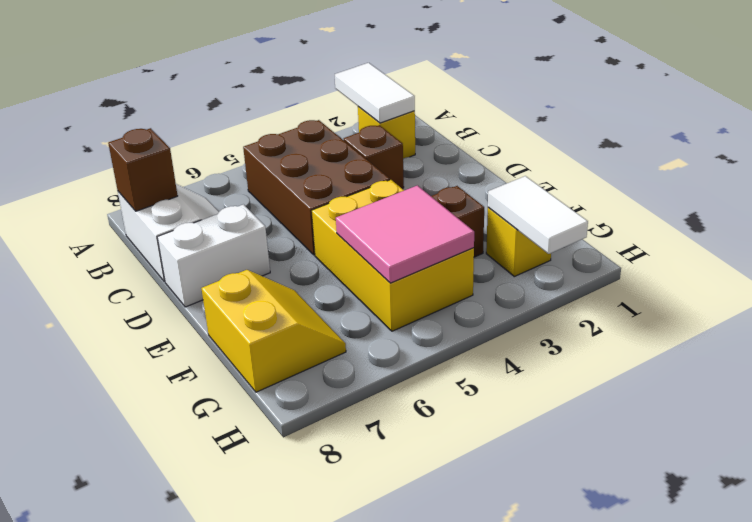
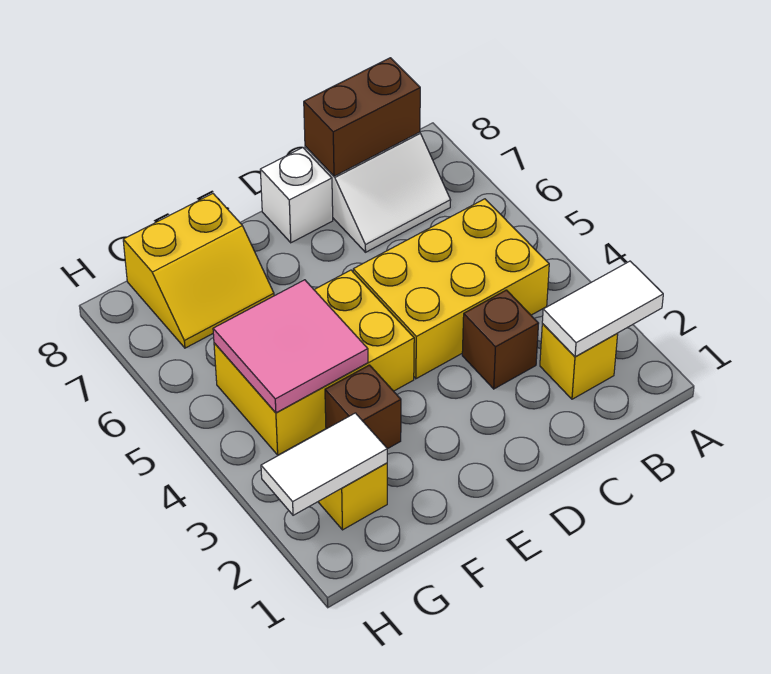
brown 2x3 brick [243,120,390,255] -> yellow 2x3 brick [353,199,549,379]
brown 1x1 brick [108,128,178,211] -> brown 1x2 brick [304,58,420,176]
white 1x2 brick [157,204,270,307] -> white 1x1 brick [260,148,333,243]

